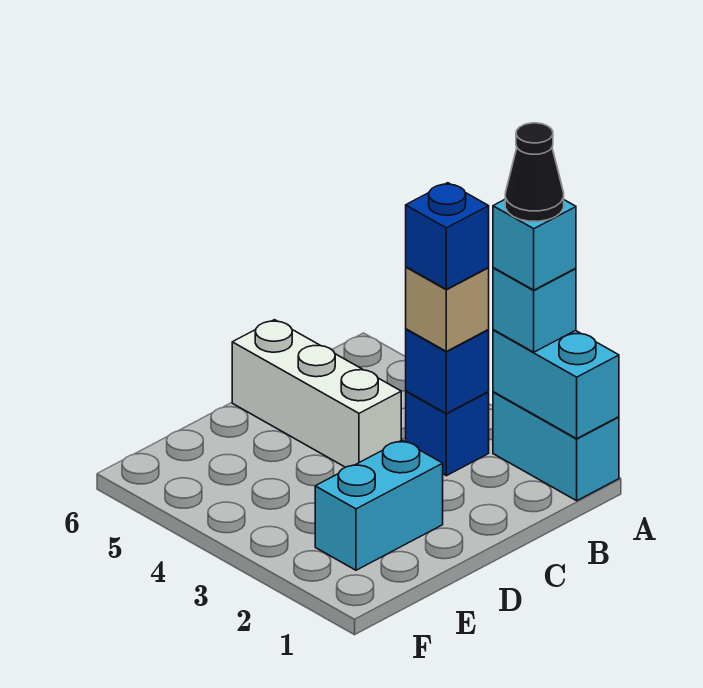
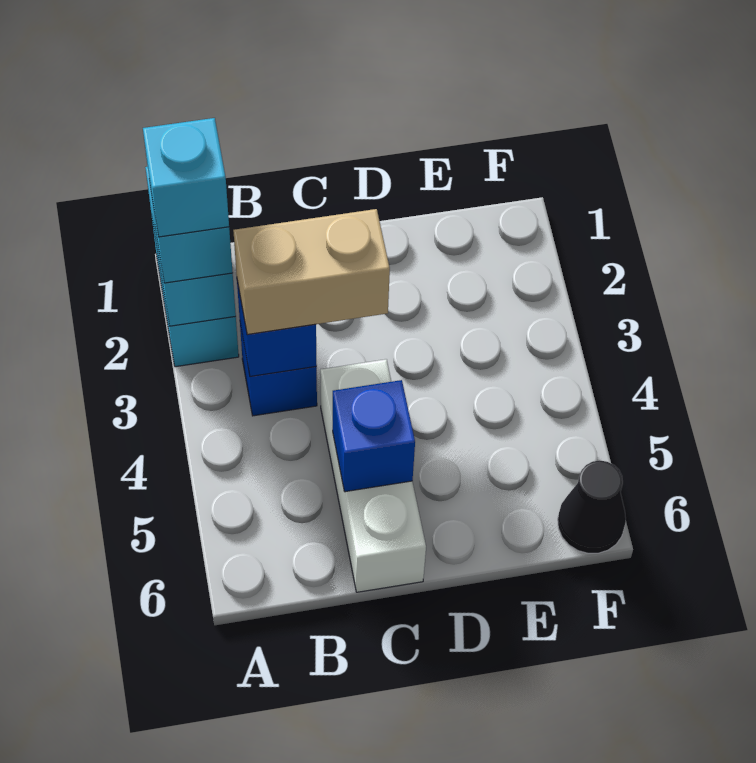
black 1x1 cone [505,123,564,221] -> black 1x1 cone moved to [558,460,626,553]
tan 1x1 brick [406,267,489,351] -> tan 1x2 brick [233,209,390,335]
blue 1x1 brick [406,183,489,289] -> blue 1x1 brick moved to [333,380,415,492]
cyan 1x2 brick [315,440,443,570] -> none

